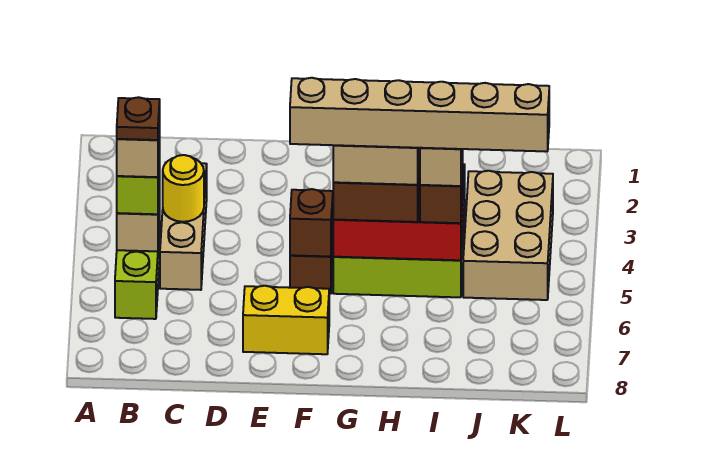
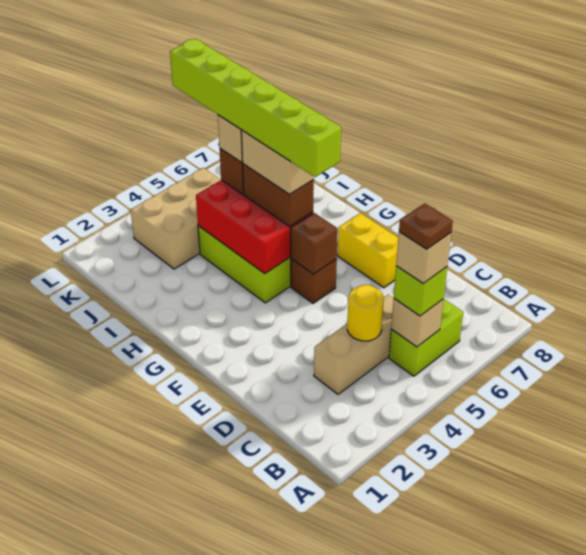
tan 1x6 brick [290,78,549,151] -> lime 1x6 brick [170,39,341,177]

